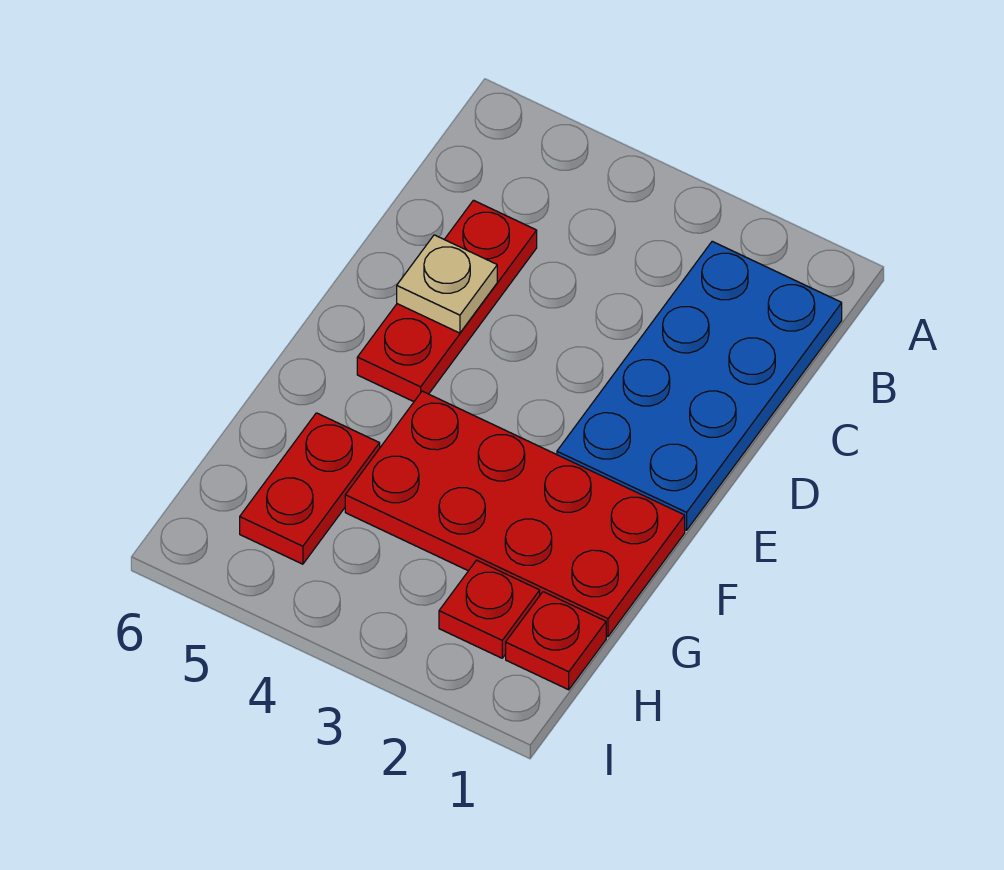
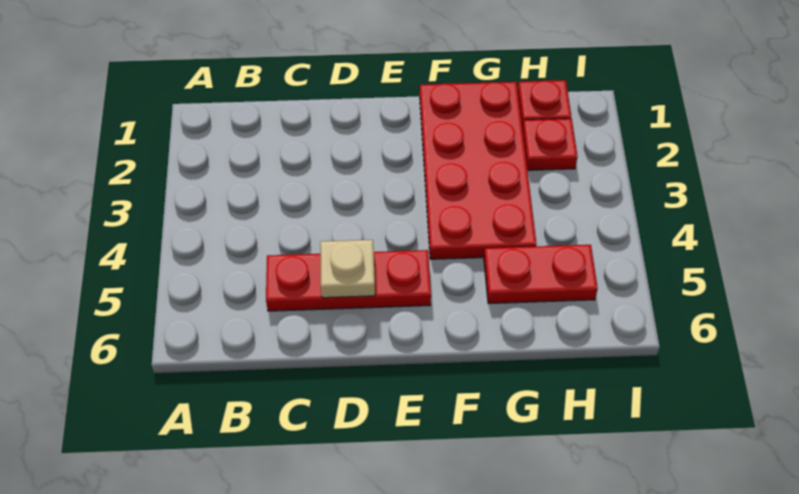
blue 2x4 plate [557,241,842,530] -> none

